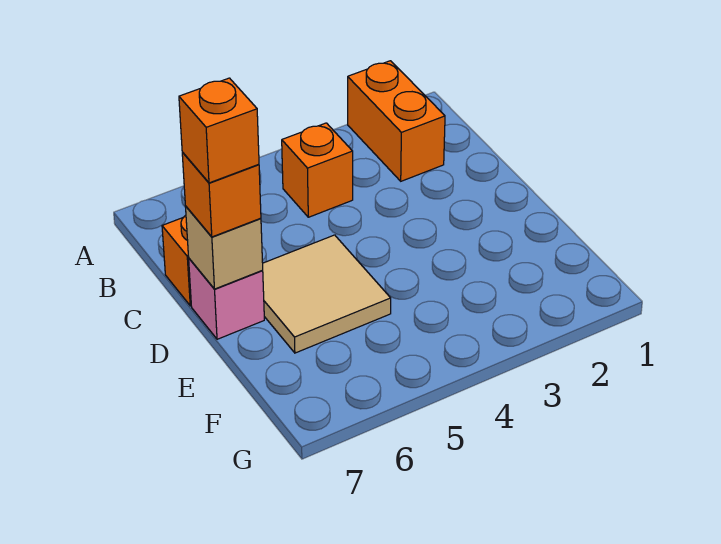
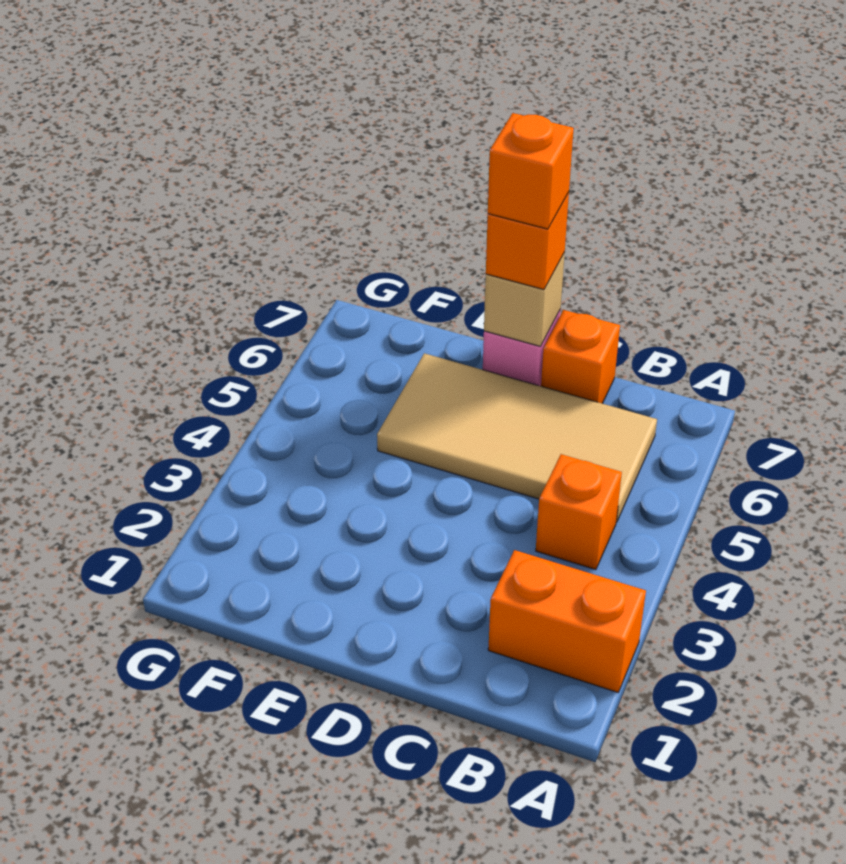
tan 2x2 tile [263,235,391,353] -> tan 2x4 tile [377,353,657,522]

